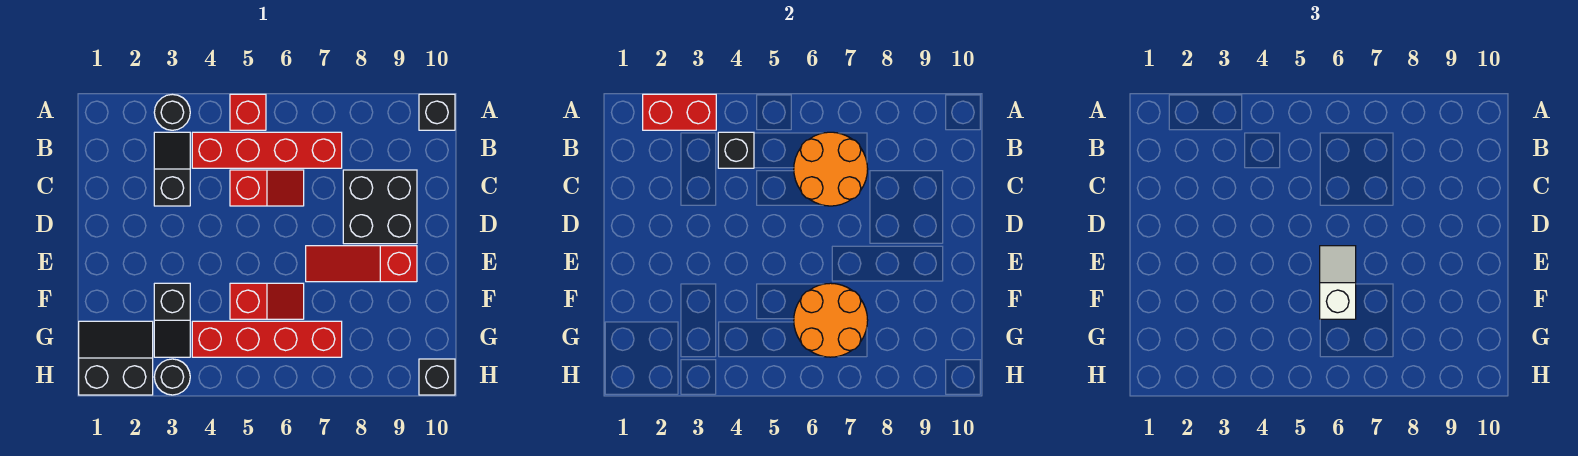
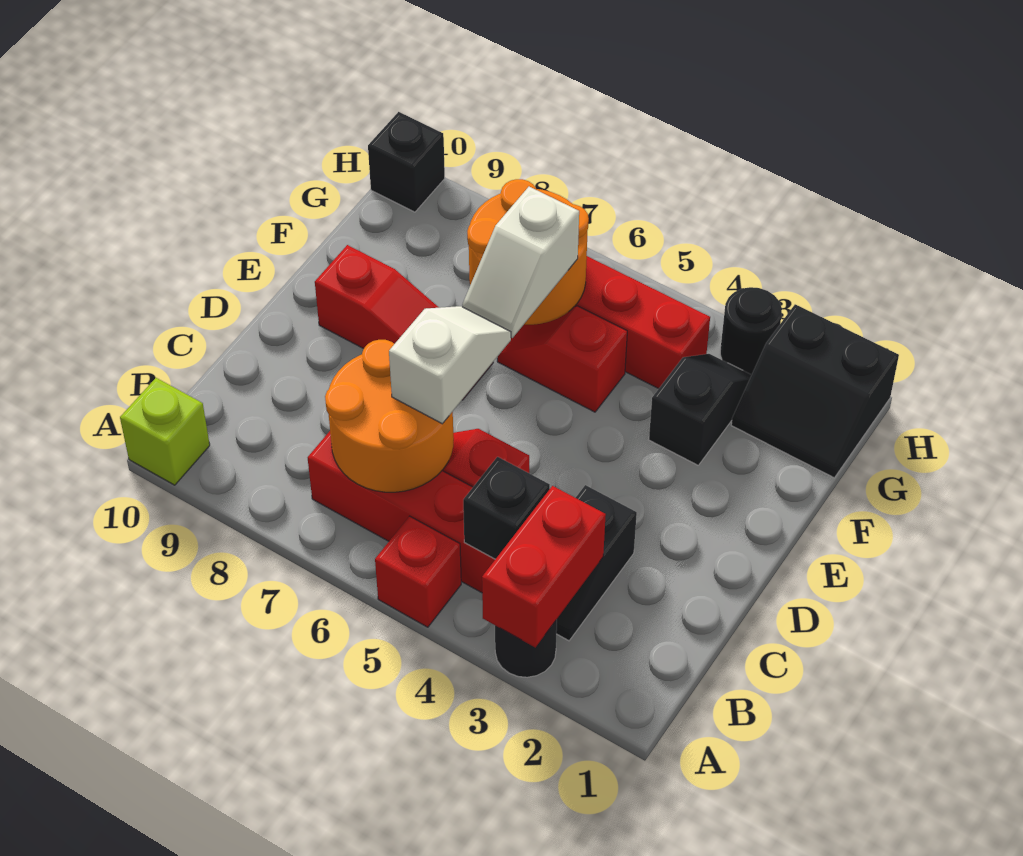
red 1x2 brick [643,94,716,130] -> red 1x2 brick turned to [482,486,606,647]
black 1x1 brick [419,94,455,130] -> lime 1x1 brick [120,378,210,485]
none -> white 1x2 slope [389,306,511,424]
black 2x2 brick [343,170,417,244] -> none

